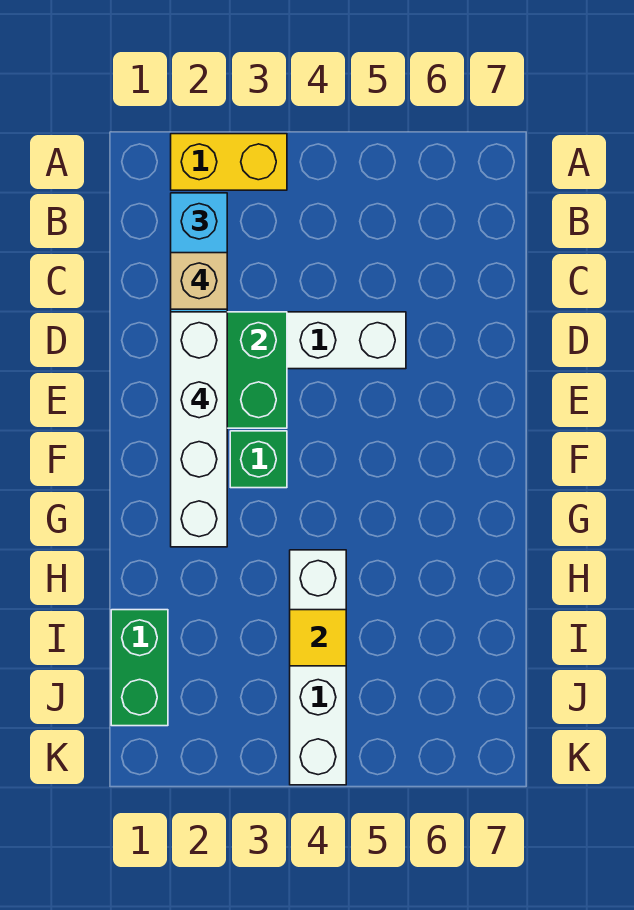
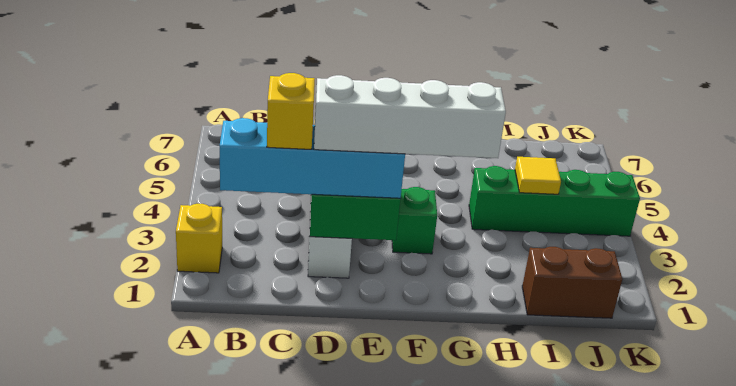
yellow 1x2 brick [171,134,287,190] -> yellow 1x1 brick [176,204,222,273]
tan 1x1 brick [171,253,227,309] -> yellow 1x1 brick [267,73,315,149]
white 1x4 brick [290,550,346,785] -> green 1x4 brick [469,166,640,236]
green 1x2 brick [111,610,168,726] -> brown 1x2 brick [522,247,622,318]

